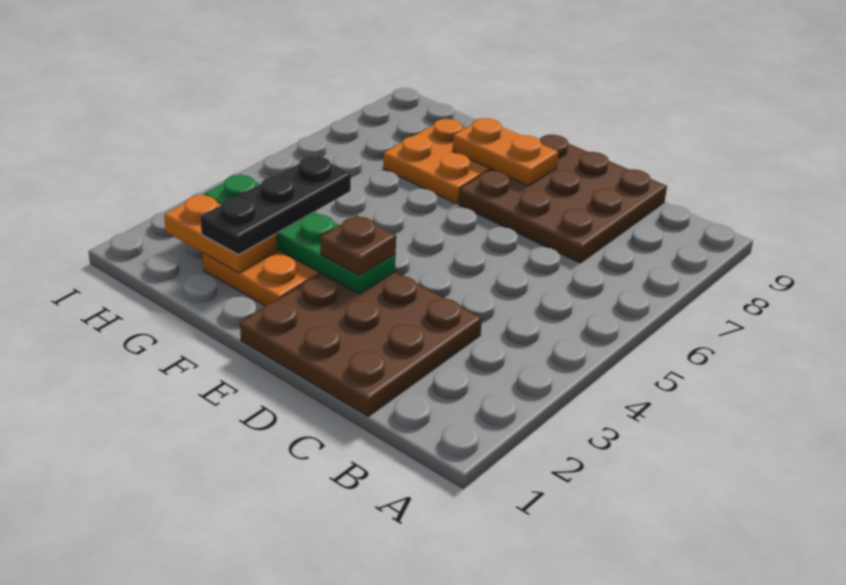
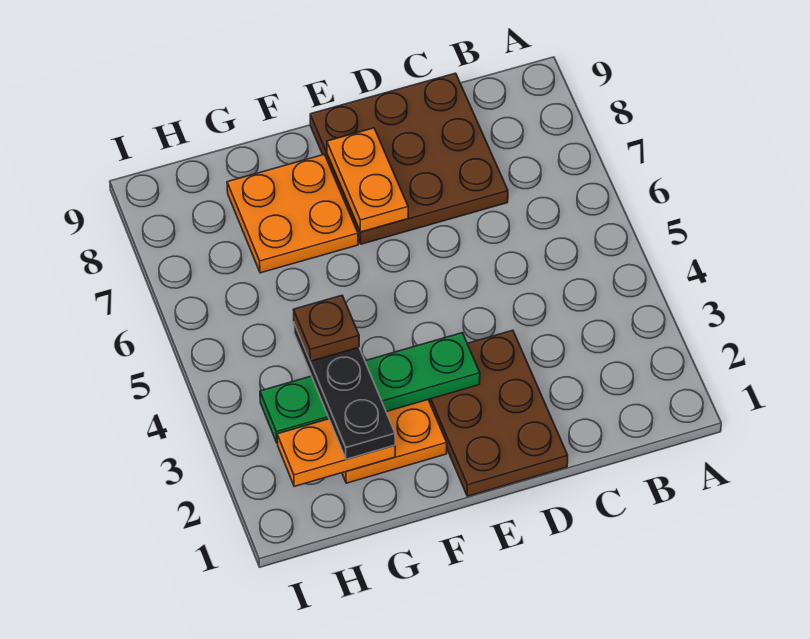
brown 3x3 plate [240,272,482,416] -> brown 2x3 plate [429,330,568,496]
brown 1x1 plate [320,215,396,276] -> brown 1x1 plate moved to [294,295,359,361]
orange 1x2 plate [453,118,559,186] -> orange 1x2 plate turned to [327,128,408,232]

